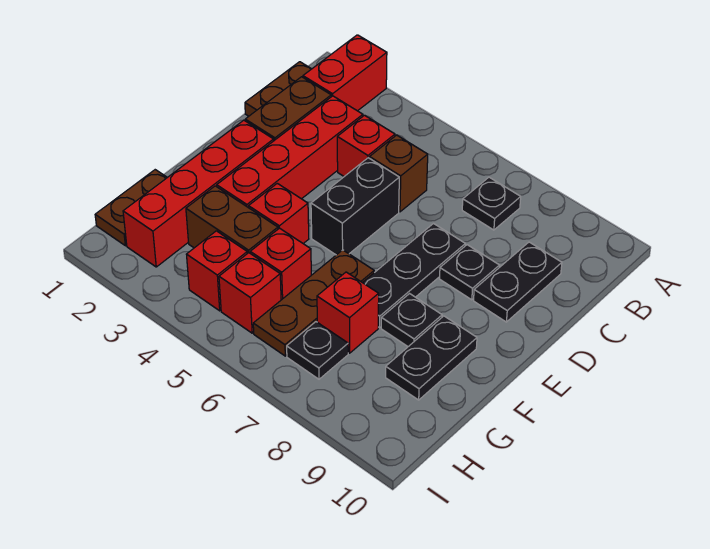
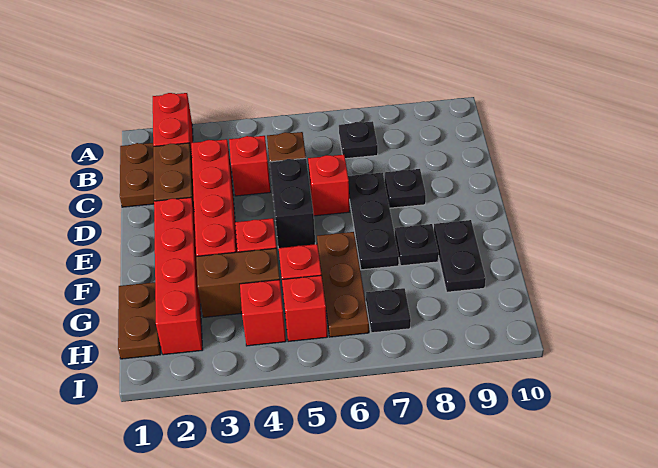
black 1x2 plate [474,242,562,322] -> none
red 1x1 brick [317,272,379,353] -> red 1x1 brick moved to [308,154,350,216]

